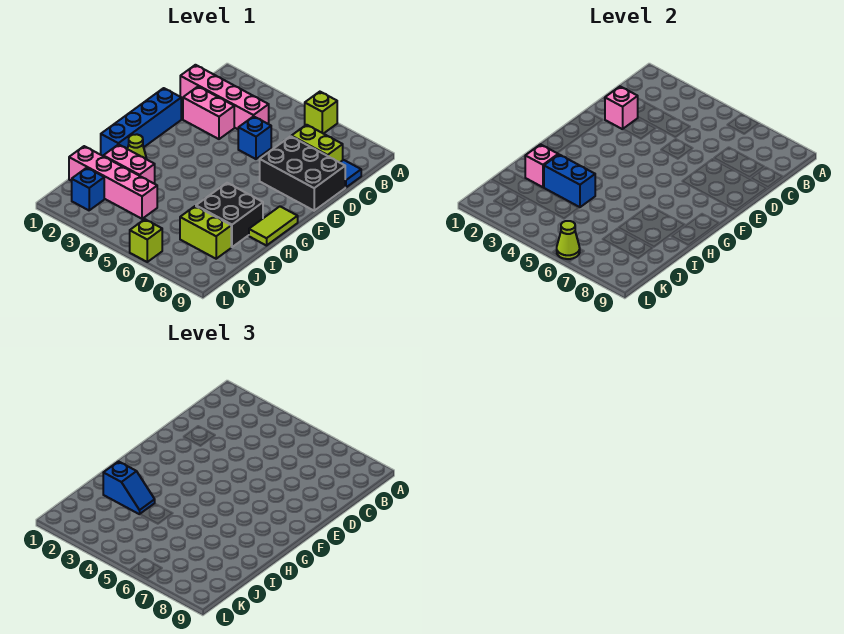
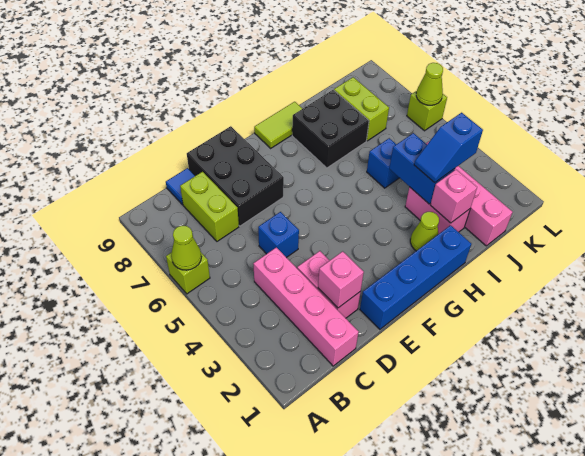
none -> lime 1x1 cone [171,226,202,270]
blue 1x2 slope [103,461,155,514] -> blue 1x2 slope turned to [414,113,483,183]
blue 1x1 brick [72,168,104,210] -> blue 1x1 brick moved to [367,138,399,188]

